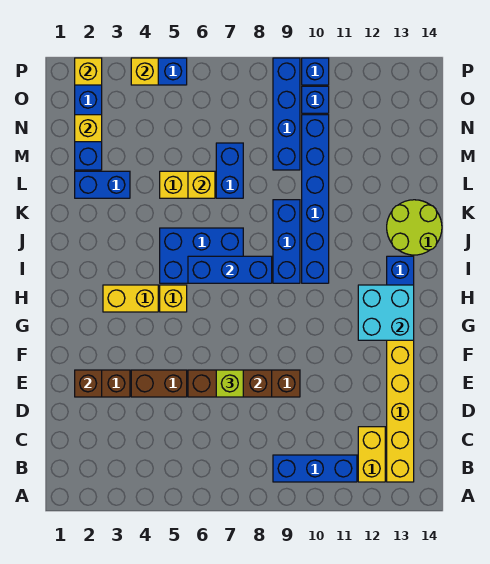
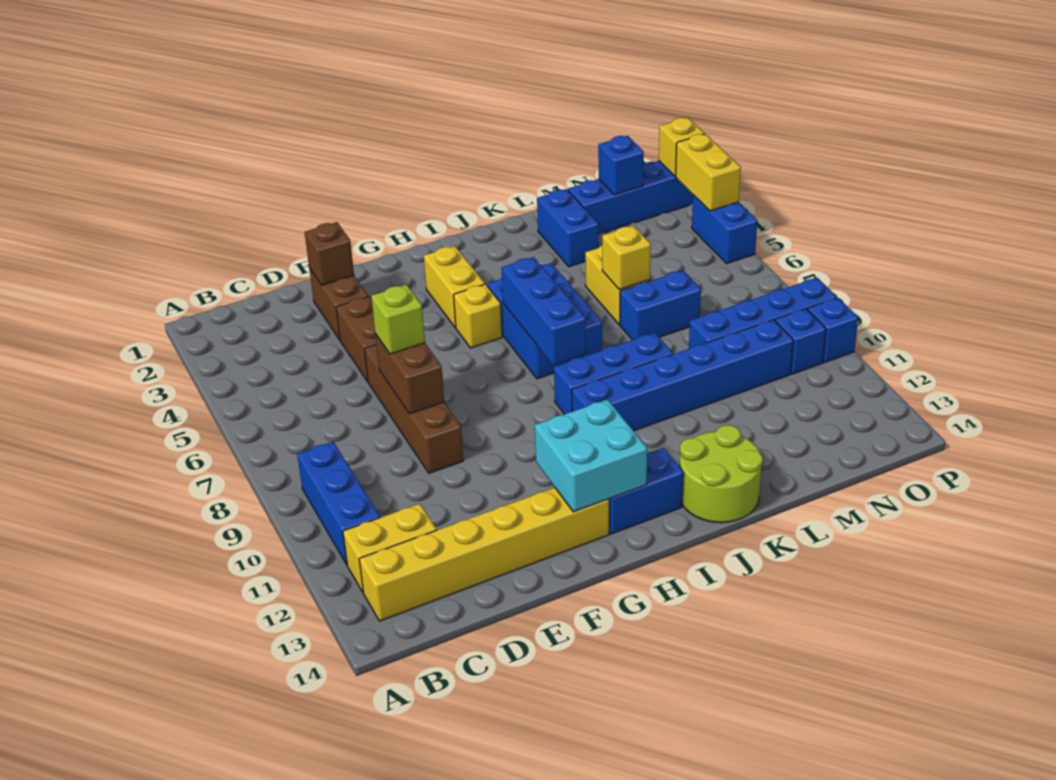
yellow 1x1 brick [75,115,102,142] -> blue 1x1 brick [598,136,644,195]
yellow 1x1 brick [131,58,158,85] -> yellow 1x2 brick [675,134,741,211]

